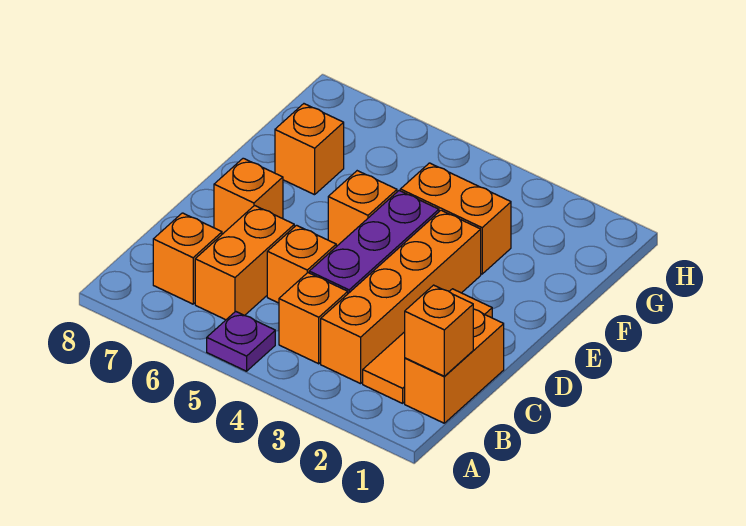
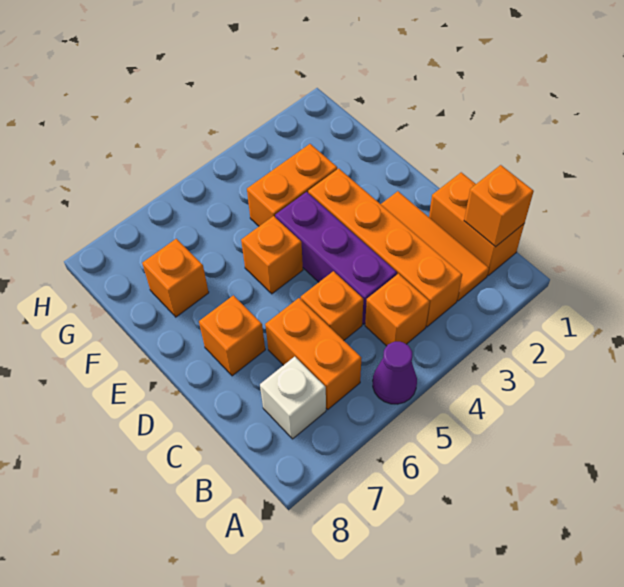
purple 1x1 plate [207,311,275,371] -> purple 1x1 cone [373,342,417,404]
orange 1x1 brick [153,213,222,304] -> white 1x1 brick [260,357,326,439]

